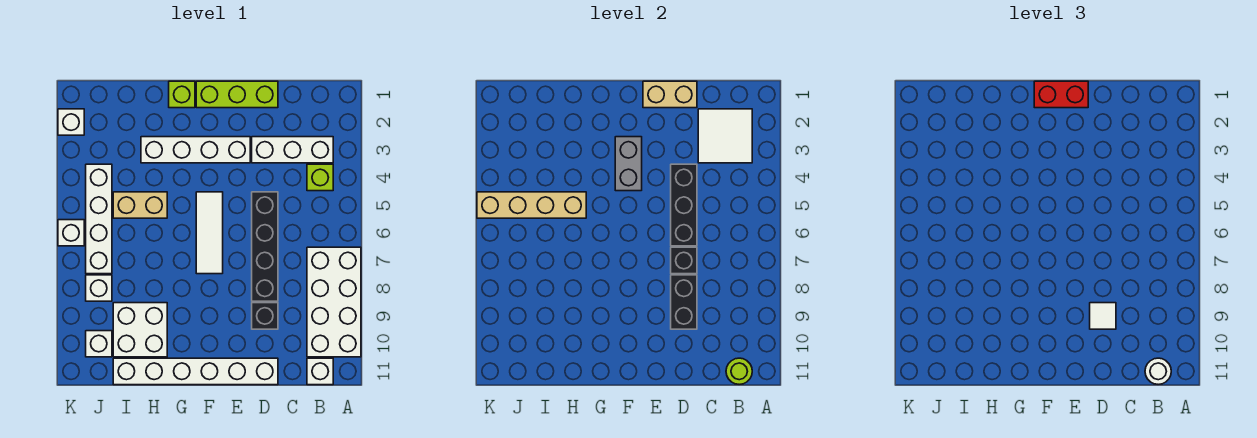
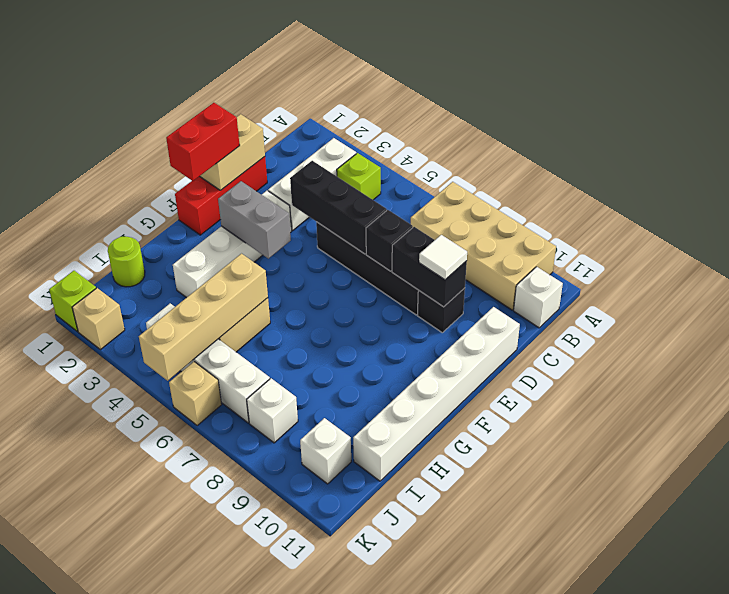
white 2x4 brick [307,247,361,357] -> tan 2x4 brick [411,182,556,310]
white 2x2 tile [698,109,752,163] -> none
lime 1x1 round brick [726,358,752,384] -> lime 1x1 round brick moved to [108,236,145,287]
white 1x1 round brick [1145,358,1171,384] -> none
lime 1x3 brick [196,81,278,108] -> red 1x3 brick [175,157,267,235]
white 1x3 tile [196,192,223,274] -> none
lime 1x1 brick [169,81,195,108] -> lime 1x1 brick moved to [49,271,96,331]
white 2x2 brick [113,303,167,357] -> none
white 1x1 brick [58,109,84,135] -> tan 1x1 brick [72,288,125,350]
white 1x1 brick [58,220,84,246] -> tan 1x1 brick [169,362,222,426]

